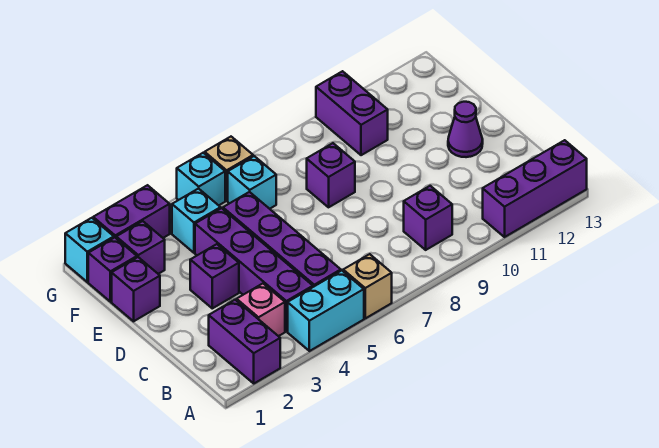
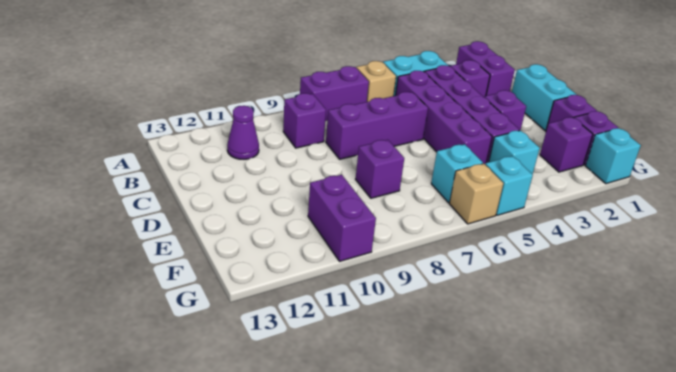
purple 1x3 brick [483,140,587,237] -> purple 1x3 brick moved to [326,92,428,159]
pink 1x1 brick [237,284,285,336] -> purple 1x1 brick [450,60,490,97]
none -> cyan 1x2 brick [512,64,576,131]
purple 1x1 cone [448,102,483,157] -> purple 1x1 cone moved to [227,106,259,159]
purple 1x2 brick [93,185,170,238] -> purple 1x2 brick moved to [300,66,369,121]

